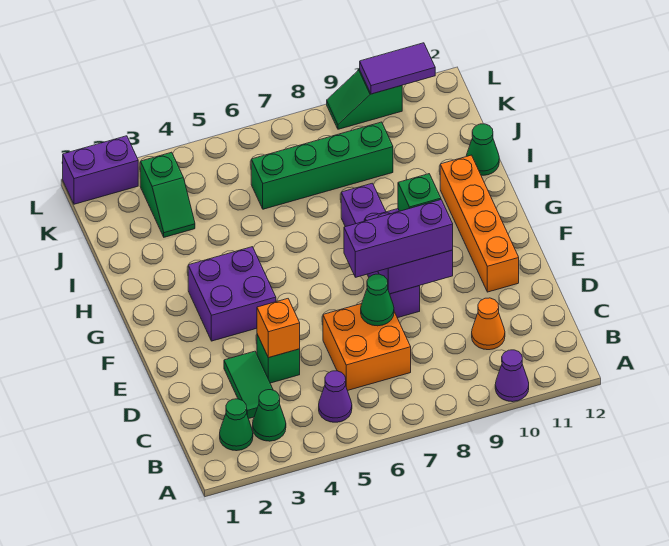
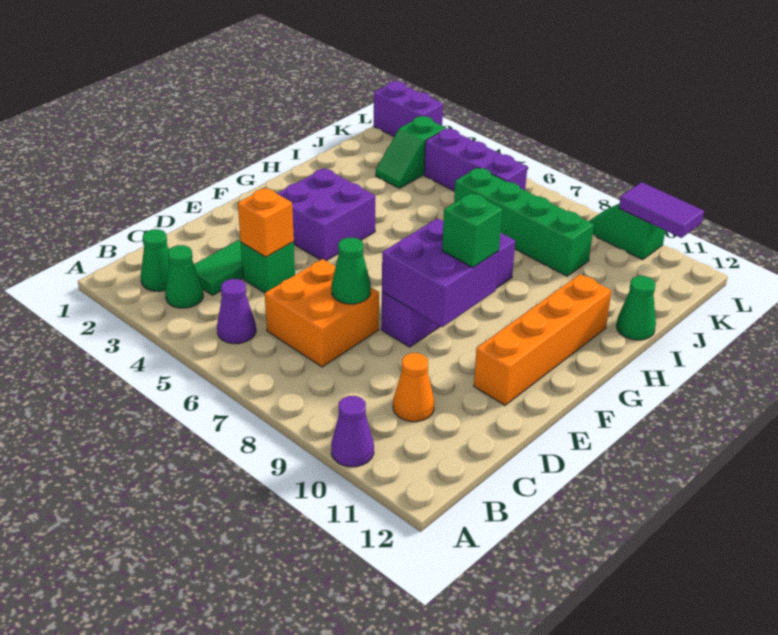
purple 1x3 brick [344,200,453,277] -> purple 1x3 brick moved to [424,129,527,191]

